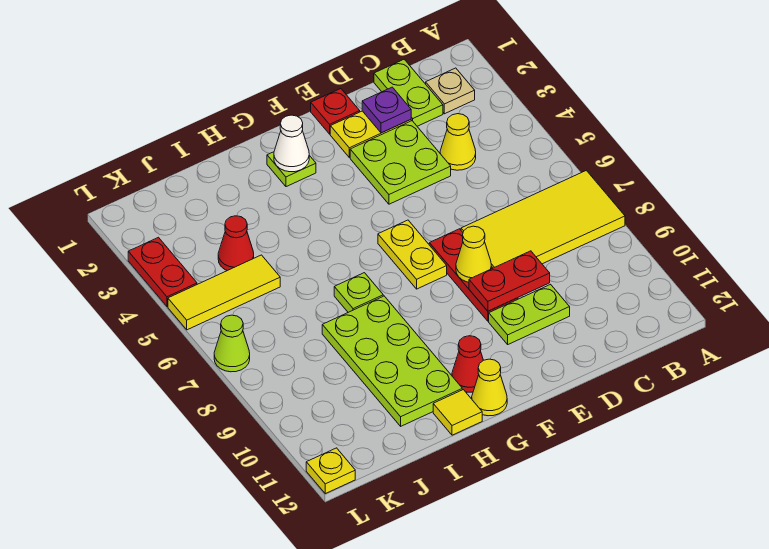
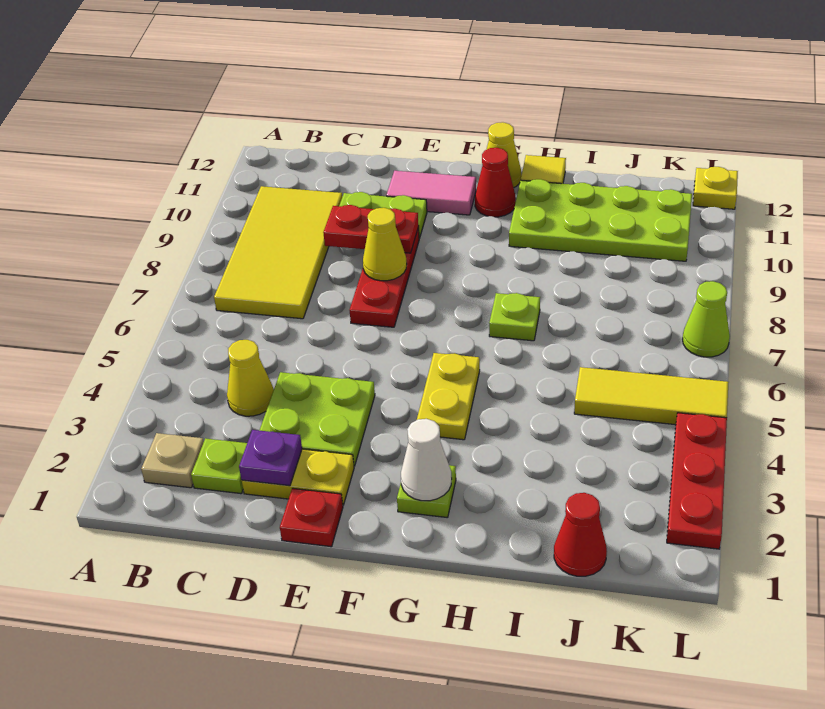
yellow 2x4 tile [461,170,625,268] -> yellow 2x4 tile turned to [214,186,342,319]
lime 1x2 plate [374,59,443,126] -> lime 1x1 plate [191,438,247,494]
none -> pink 1x2 tile [386,171,476,215]
yellow 1x2 plate [378,220,447,289] -> yellow 1x2 plate moved to [417,353,480,440]
lime 2x4 plate [322,296,462,426] -> lime 2x4 plate turned to [509,179,692,261]
red 1x1 cone [218,216,254,271] -> red 1x1 cone moved to [554,493,607,576]
red 1x2 plate [128,237,197,306] -> red 1x3 plate [667,413,727,549]

